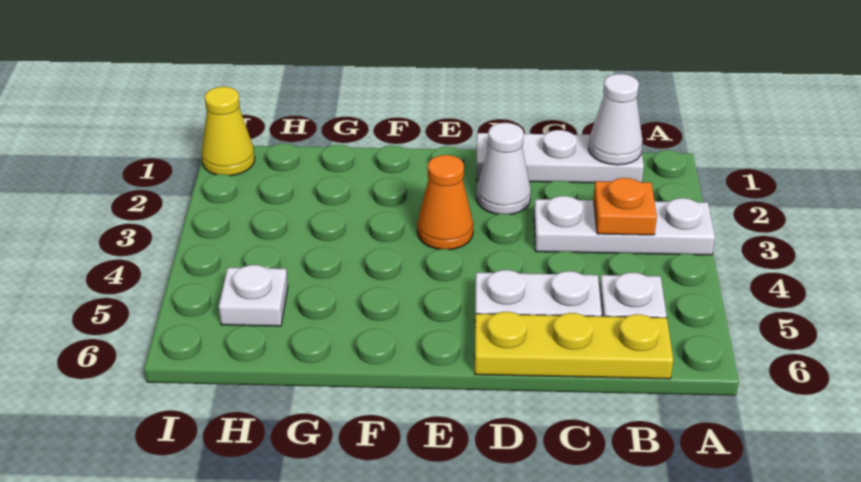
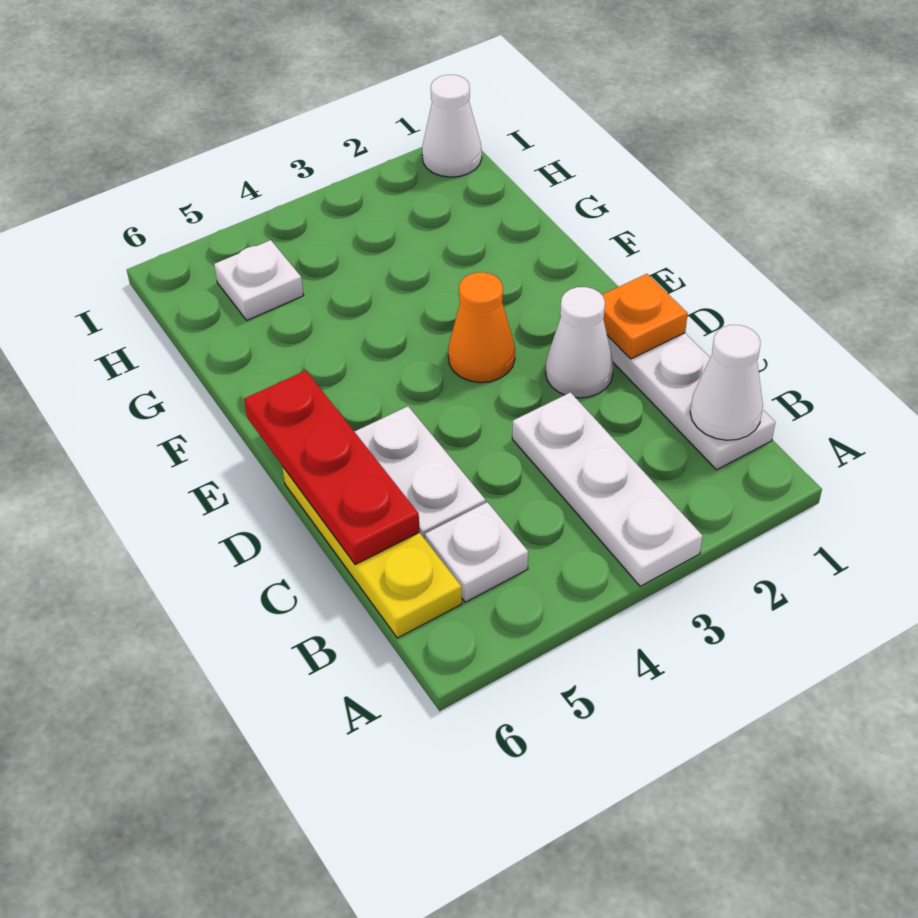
orange 1x1 plate [594,178,657,235] -> orange 1x1 plate moved to [602,274,688,359]
none -> red 1x3 plate [244,371,420,565]
yellow 1x1 cone [202,87,255,176] -> white 1x1 cone [422,75,482,177]

